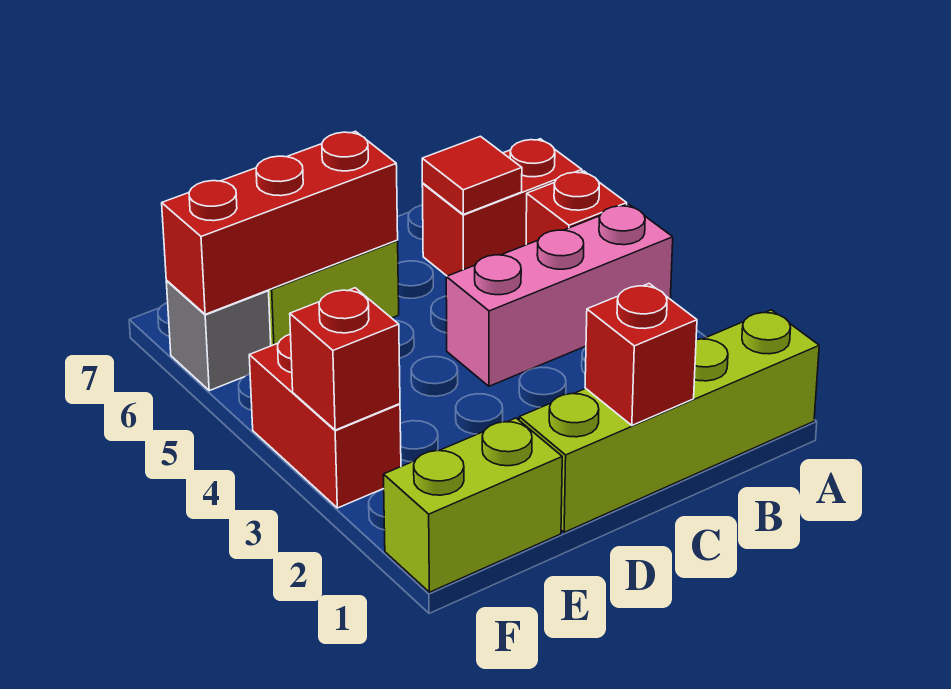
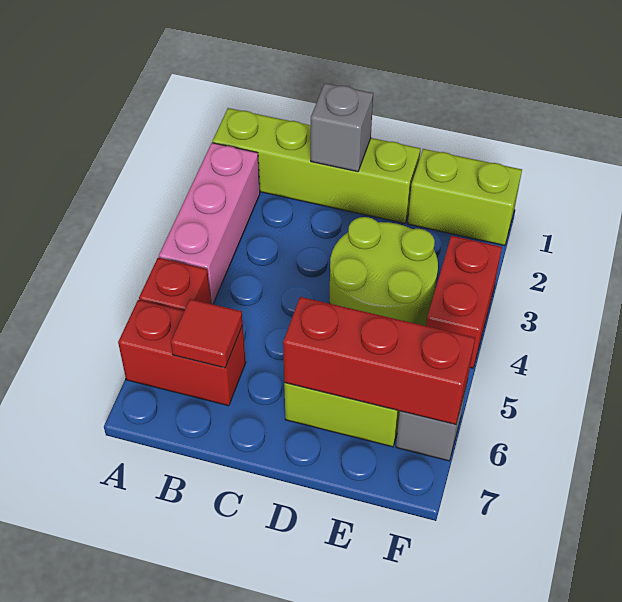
pink 1x3 brick [446,204,673,386] -> pink 1x3 brick turned to [159,143,260,304]
red 1x1 brick [585,284,697,425] -> grey 1x1 brick [311,83,373,172]
none -> lime 2x2 round brick [329,217,438,326]
red 1x1 brick [290,288,400,430] -> none

